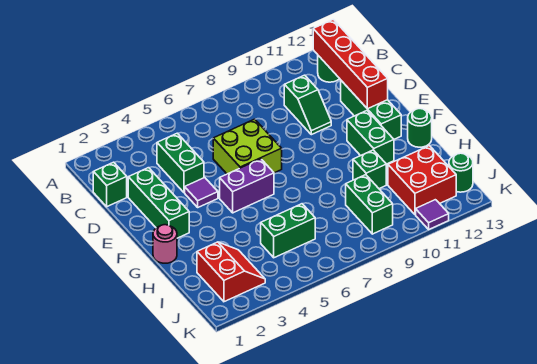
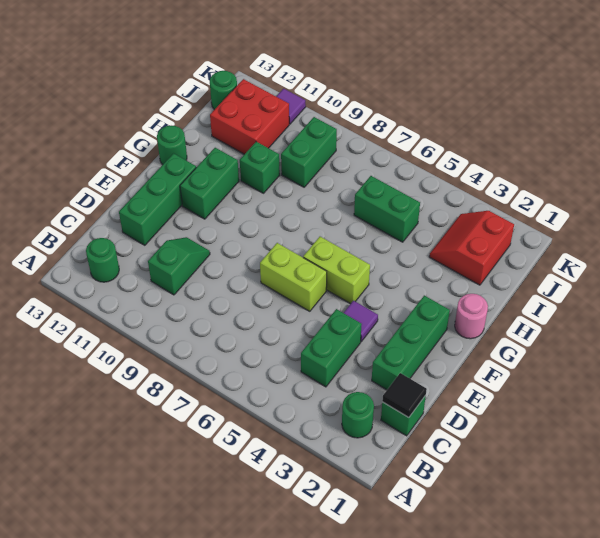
none -> green 1x1 round brick [342,392,374,438]
red 1x4 brick [313,19,388,109] -> none
none -> black 1x1 tile [382,373,427,418]
lime 2x2 brick [213,119,282,174] -> lime 1x2 brick [260,243,327,311]
purple 1x2 brick [220,159,274,213] -> lime 1x2 brick [303,237,370,304]

